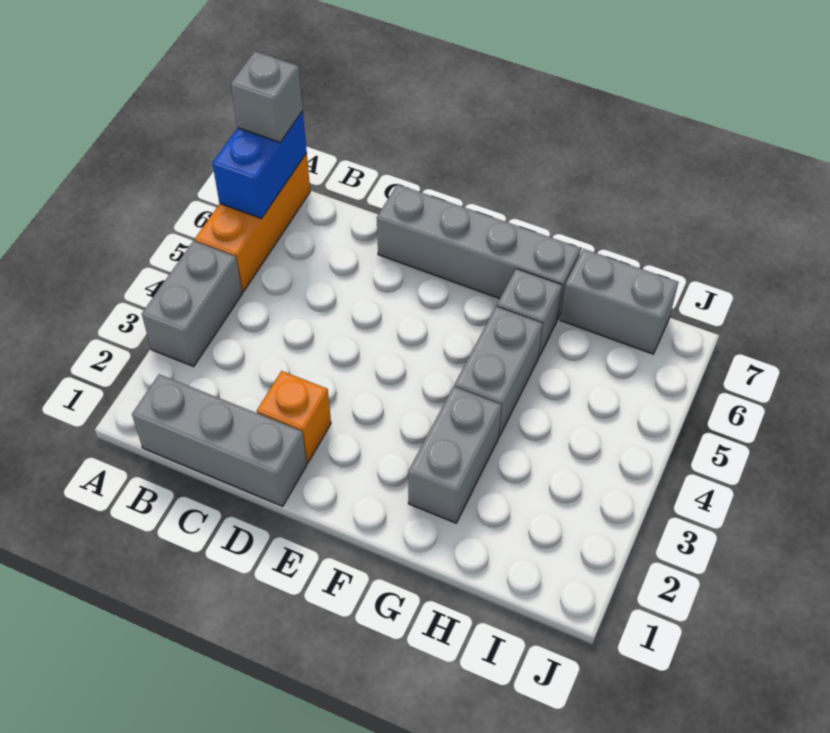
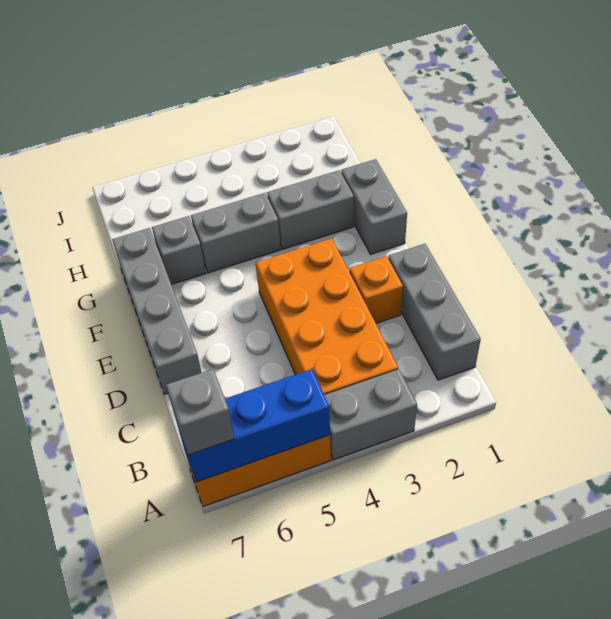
blue 1x2 brick [212,111,307,219] -> blue 1x3 brick [176,369,330,482]
none -> orange 2x4 brick [256,238,398,395]
grey 1x2 brick [560,249,678,354] -> grey 1x2 brick moved to [341,159,407,254]

